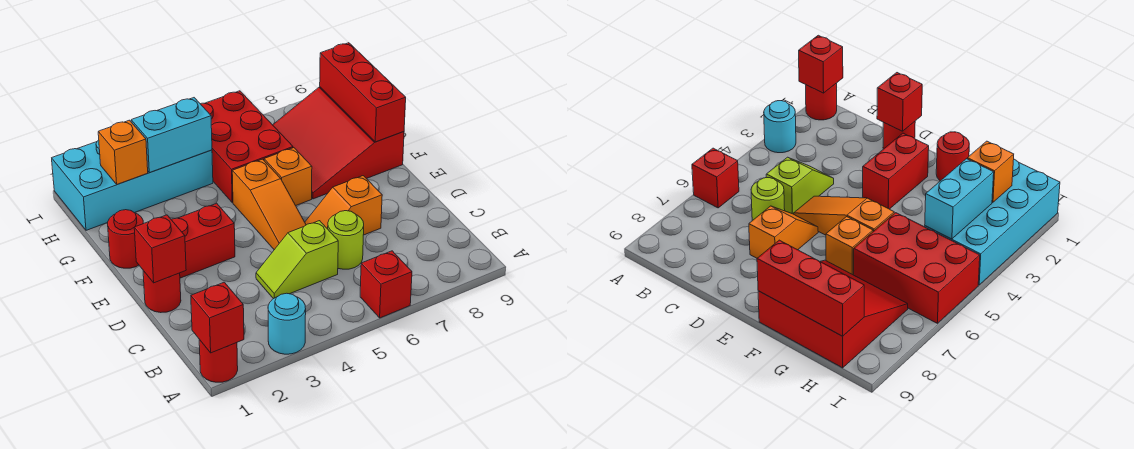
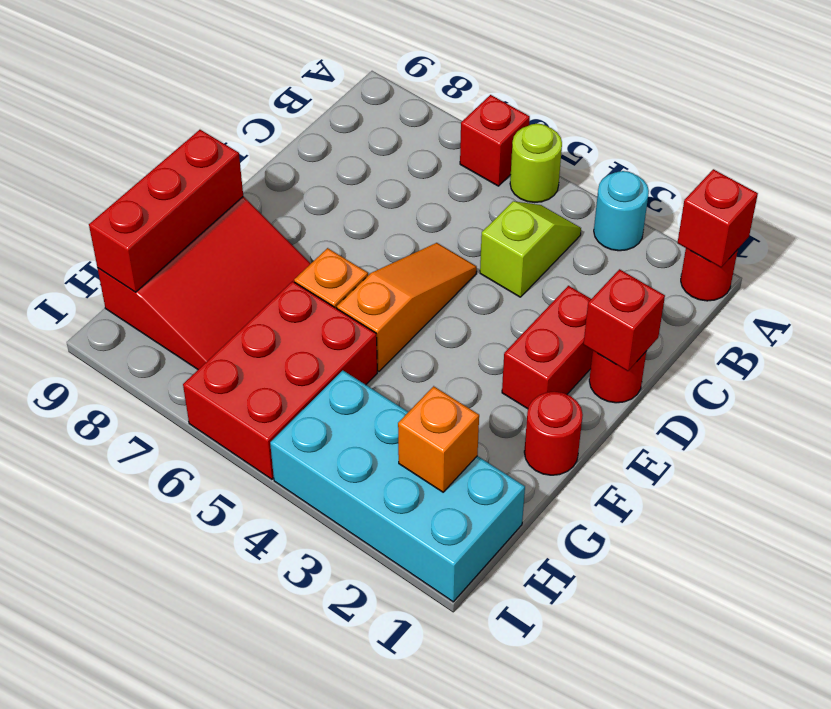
lime 1x2 slope [256,221,338,299] -> lime 1x2 slope turned to [480,201,581,297]
lime 1x1 round brick [328,211,364,269] -> lime 1x1 round brick moved to [510,124,562,202]
orange 1x2 slope [305,176,382,235] -> none
red 1x2 brick [171,203,235,278] -> red 1x2 brick turned to [502,286,593,409]
cyan 1x2 brick [131,98,212,173] -> none

